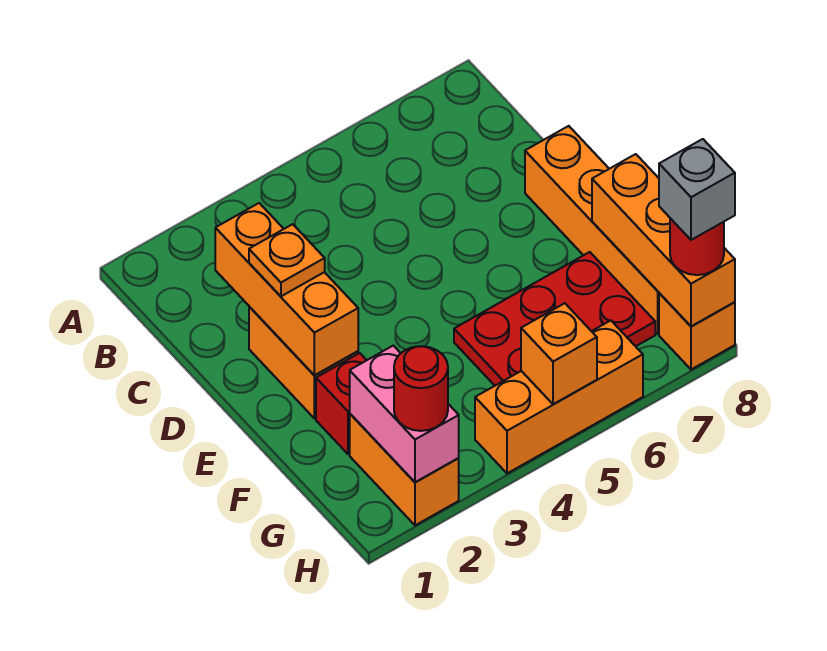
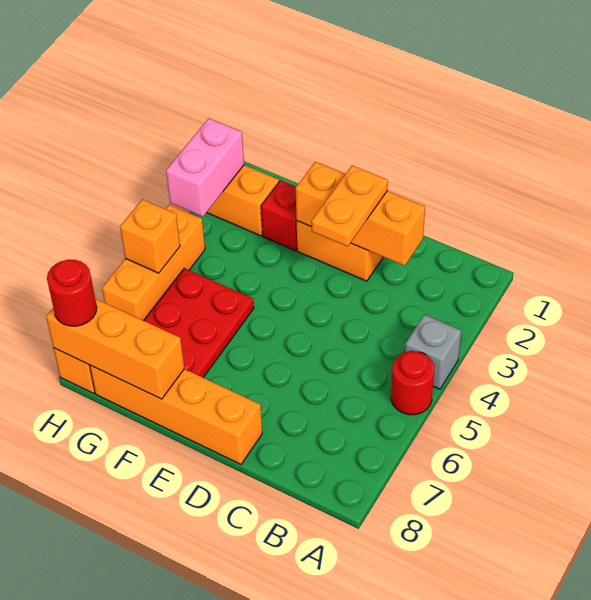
orange 1x1 plate [249,224,325,296] -> orange 1x2 plate [311,165,388,246]
pink 1x2 brick [350,346,459,482] -> pink 1x2 brick turned to [166,119,244,217]
red 1x1 round brick [394,346,448,431] -> red 1x1 round brick moved to [391,351,434,415]
grey 1x1 brick [659,139,735,240] -> grey 1x1 brick moved to [405,314,461,389]

